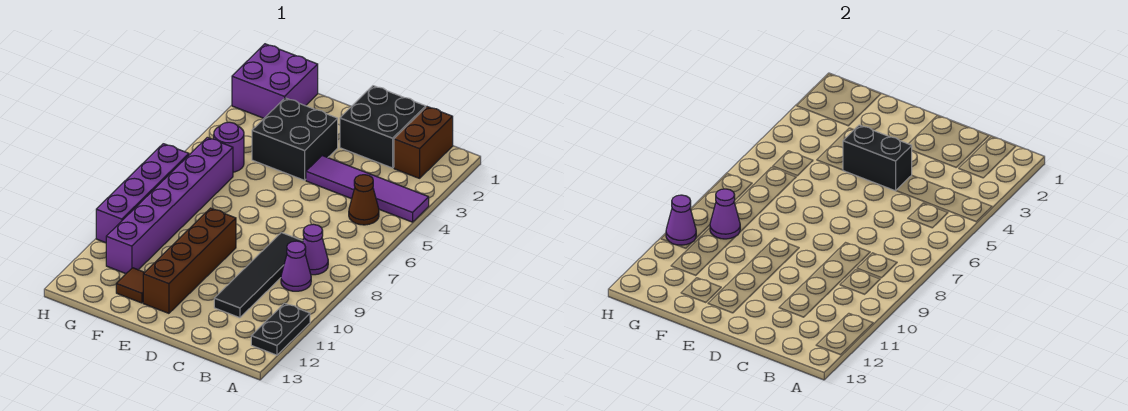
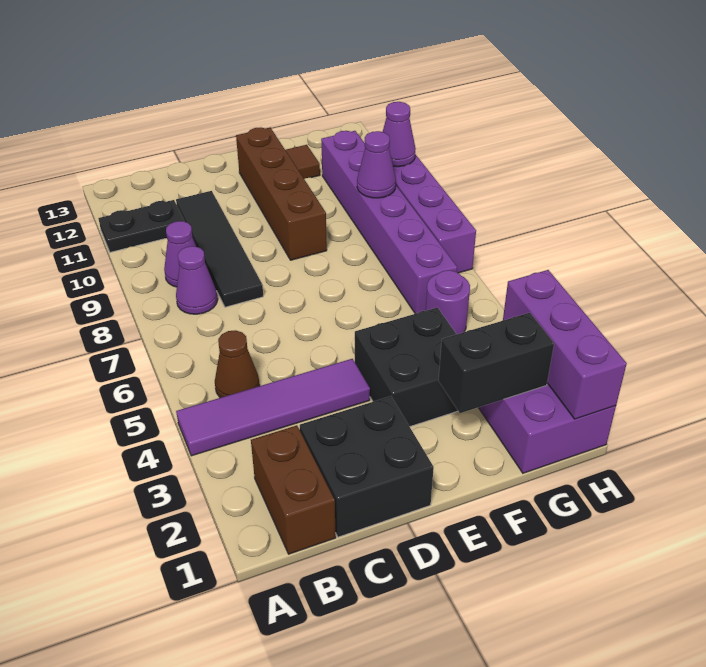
black 1x2 plate [251,303,310,355] -> black 1x2 plate turned to [98,200,185,252]
black 1x2 brick [843,125,912,191] -> black 1x2 brick moved to [439,313,554,413]
none -> purple 1x3 brick [503,270,627,419]

